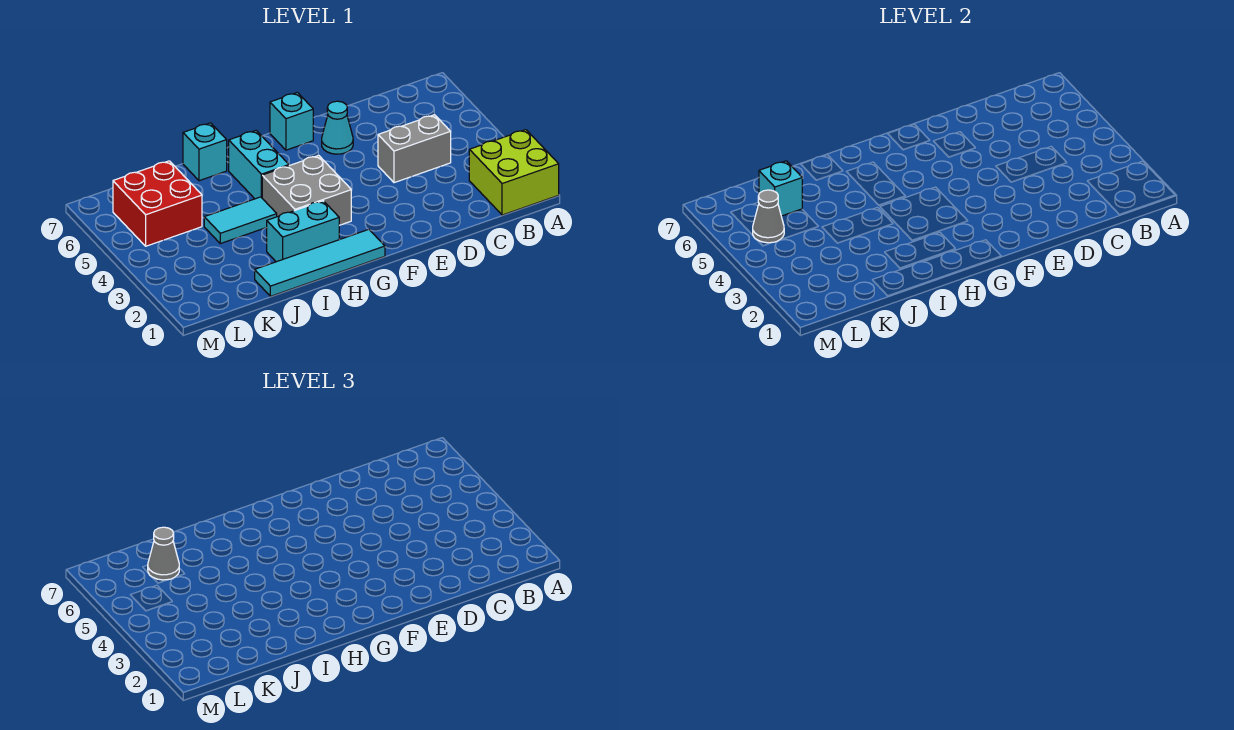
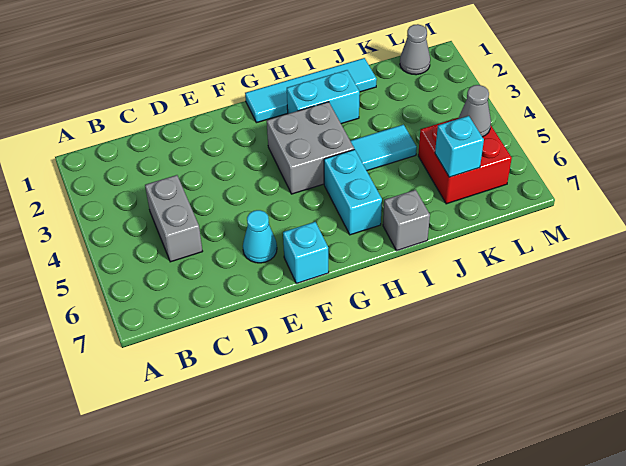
lime 2x2 brick [469,130,559,215] -> none
grey 1x2 brick [378,115,451,183] -> grey 1x2 brick turned to [145,175,203,262]
cyan 1x1 brick [183,123,227,181] -> grey 1x1 brick [383,190,430,251]
grey 1x1 cone [148,527,179,580] -> grey 1x1 cone moved to [400,24,430,75]

